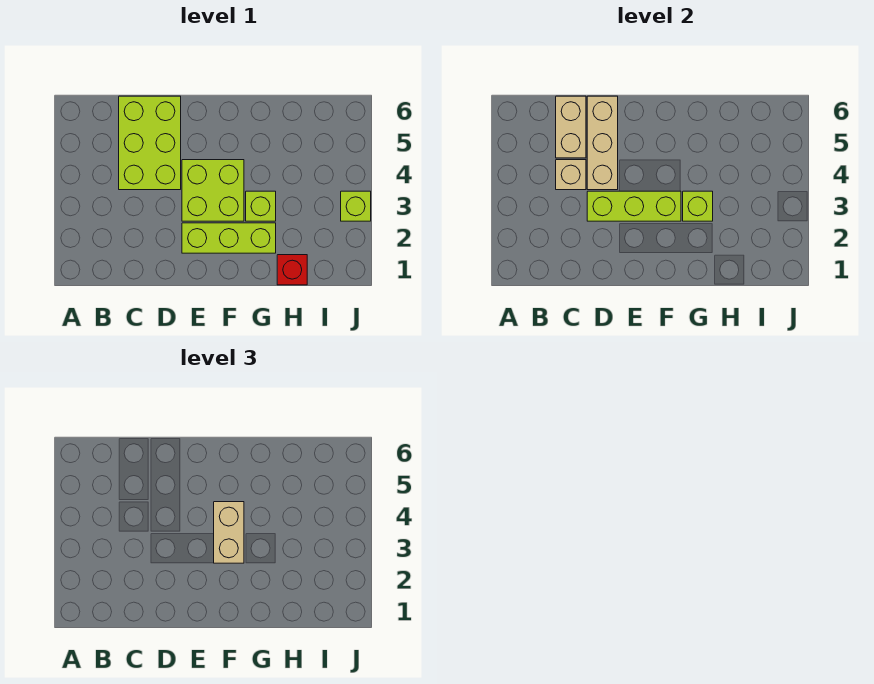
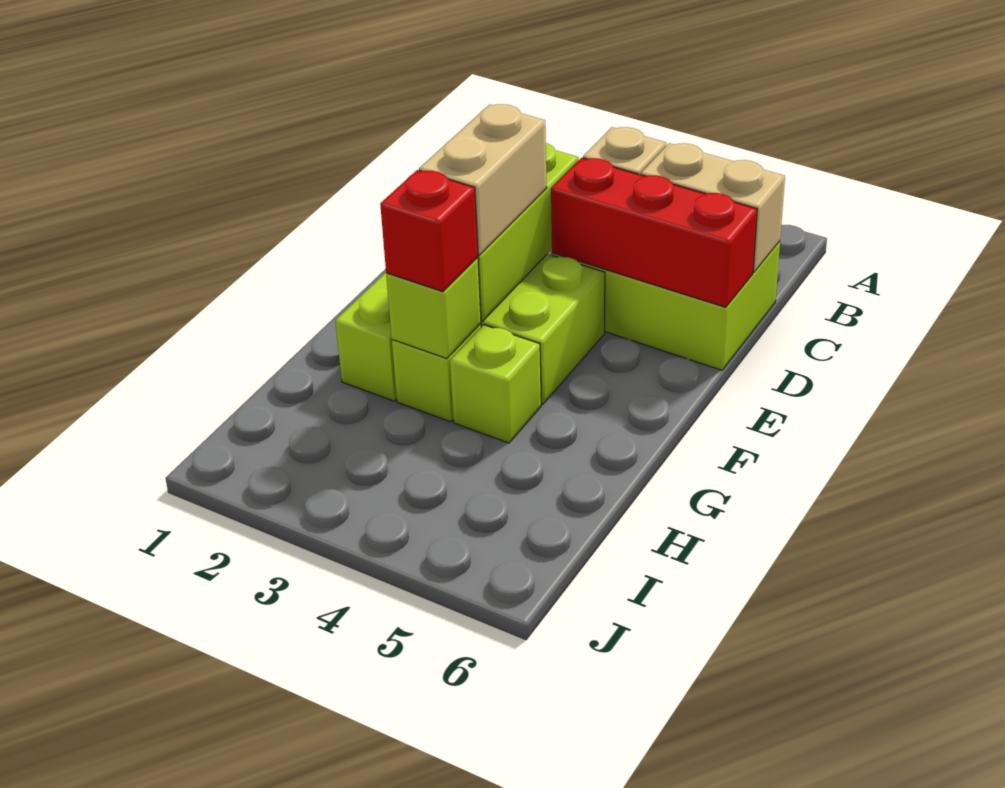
tan 1x3 brick [587,96,618,190] -> red 1x3 brick [551,158,757,307]
tan 1x2 brick [214,502,244,563] -> tan 1x2 brick turned to [419,104,547,255]
red 1x1 brick [277,255,307,285] -> red 1x1 brick moved to [380,170,478,292]
lime 1x1 brick [341,191,371,221] -> lime 1x1 brick moved to [450,325,541,443]

